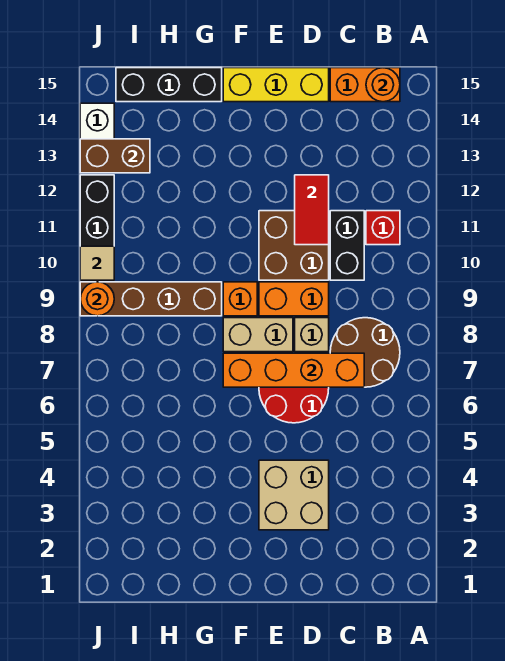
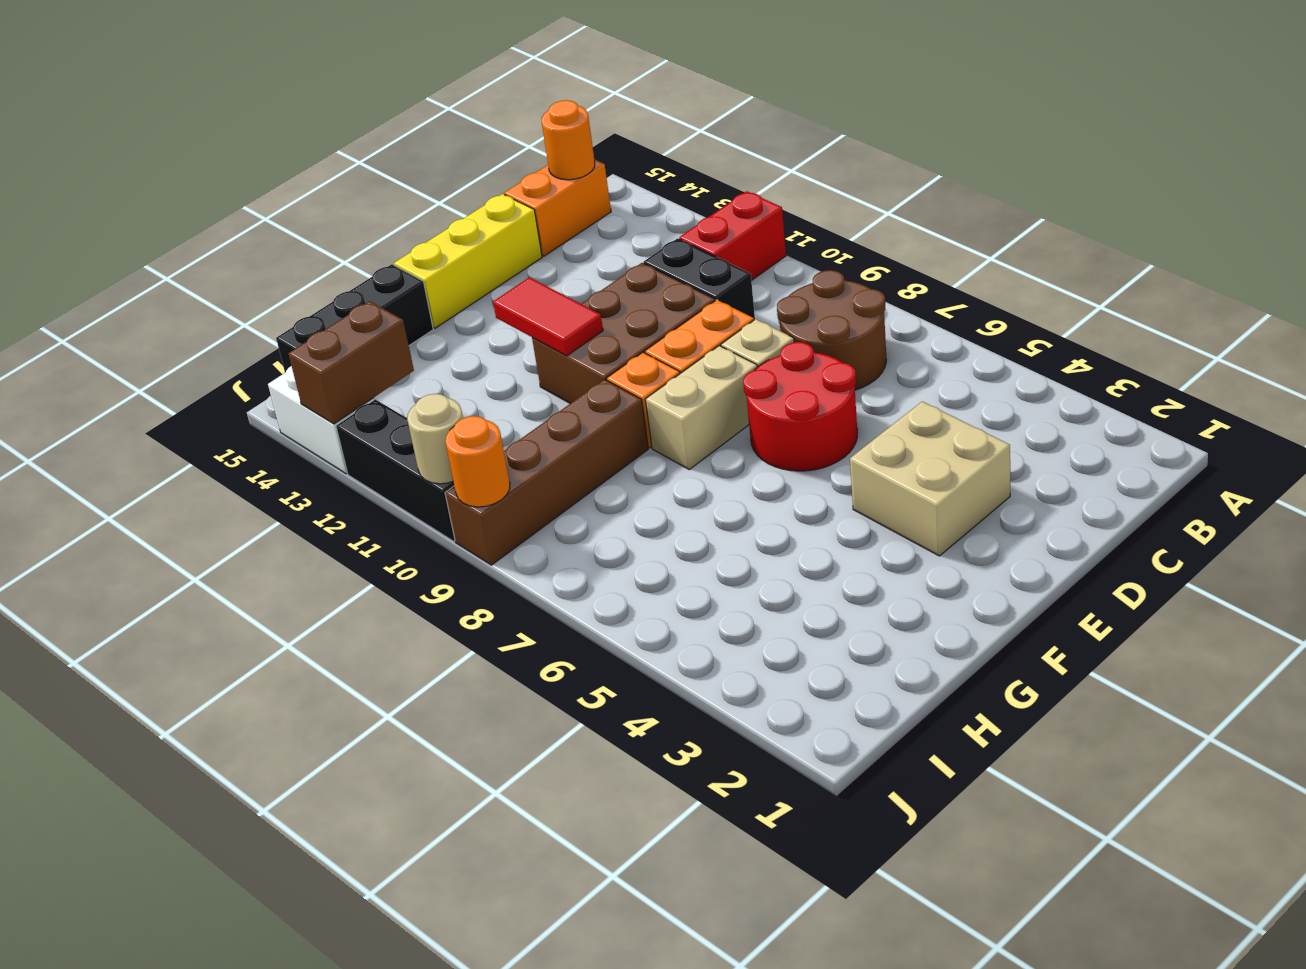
red 1x1 brick [366,211,400,245] -> red 1x2 brick [679,191,786,281]
orange 1x4 brick [223,353,364,387] -> none
brown 2x2 brick [259,211,329,280] -> brown 2x3 brick [532,263,715,404]
red 1x2 tile [295,175,329,245] -> red 1x2 tile moved to [493,277,603,356]
tan 1x1 tile [80,246,114,280] -> tan 1x1 round brick [407,394,463,484]

